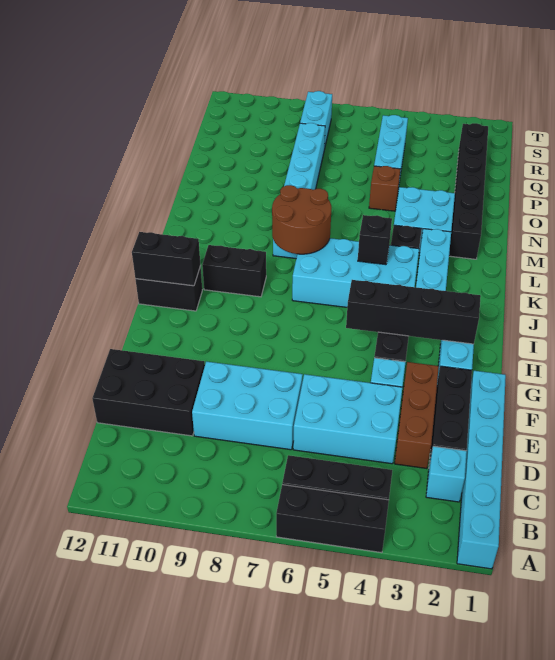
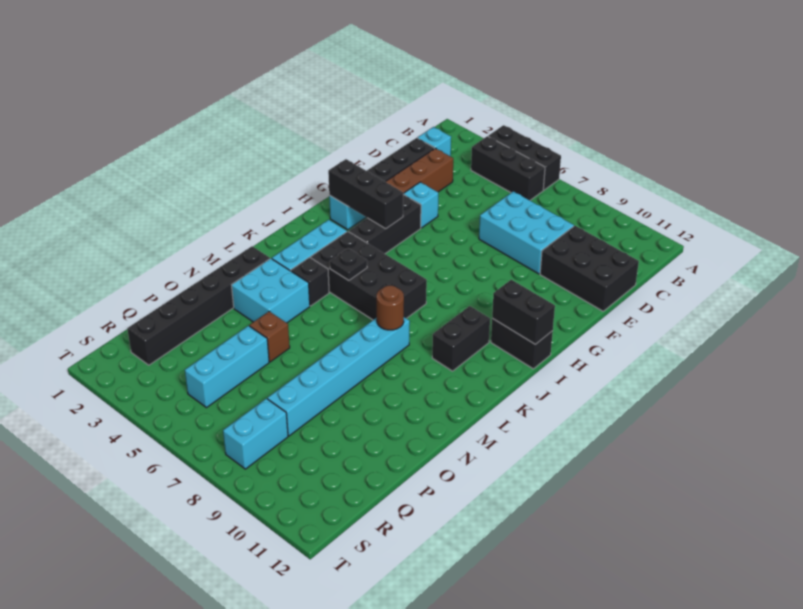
cyan 1x6 brick [457,371,506,569] -> none
cyan 2x3 brick [293,374,402,464] -> none
black 1x4 brick [346,280,481,344] -> black 1x3 brick [328,159,403,229]
cyan 2x4 brick [292,238,419,307] -> black 2x4 brick [311,231,427,320]
black 1x2 brick [202,245,266,297] -> black 1x2 brick turned to [432,306,490,371]
black 1x1 brick [358,215,392,265] -> black 1x1 plate [330,248,367,281]
brown 2x2 round brick [272,185,331,254] -> brown 1x1 round brick [376,286,404,330]

